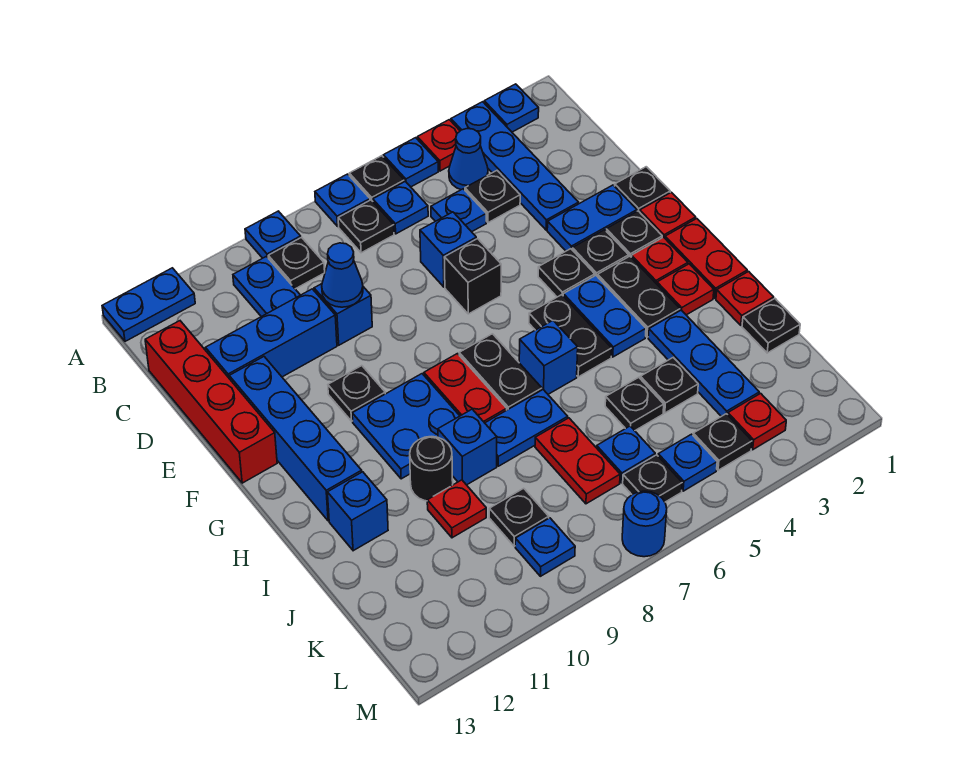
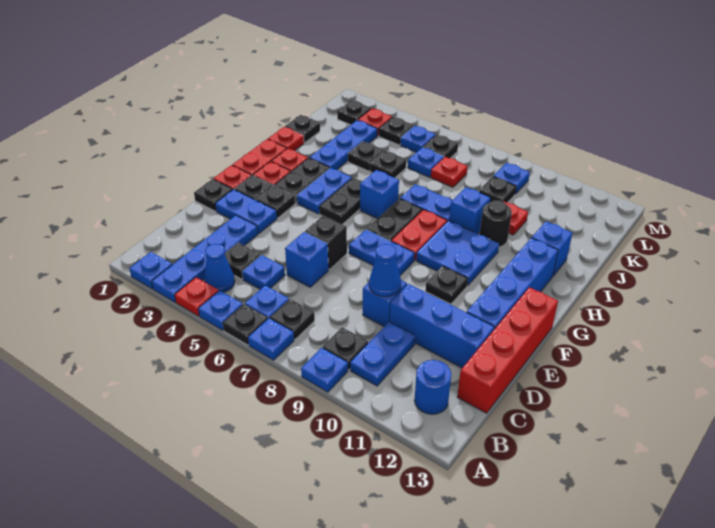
blue 1x2 plate [102,268,195,341] -> blue 1x2 plate moved to [349,229,415,275]
black 1x1 plate [538,249,595,297] -> black 1x1 plate moved to [337,100,371,125]
red 1x2 plate [535,418,620,504] -> red 1x1 plate [431,157,468,187]
blue 1x1 round brick [622,491,667,557] -> blue 1x1 round brick moved to [414,360,451,414]

